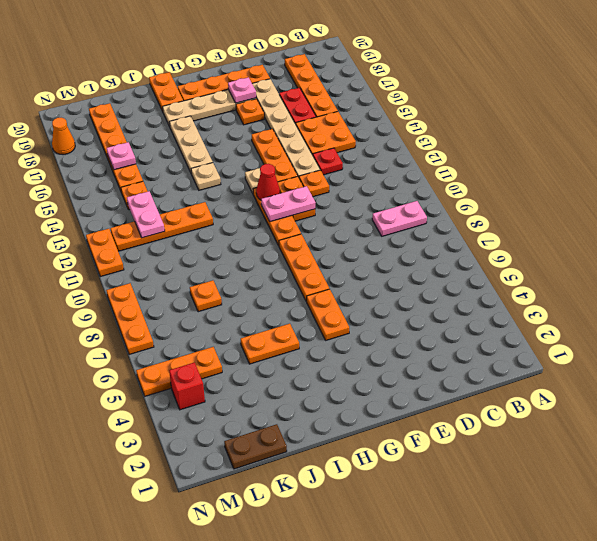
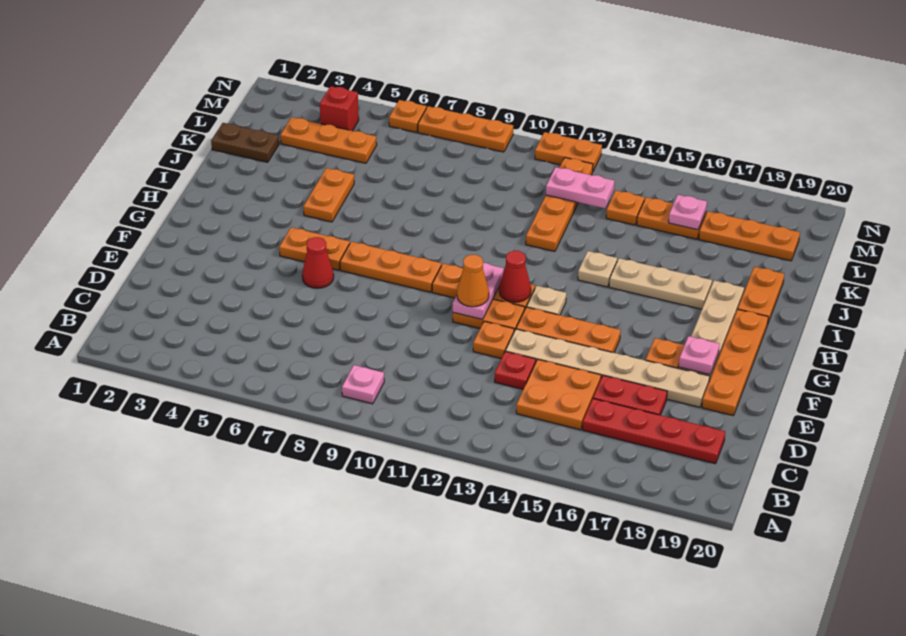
pink 1x2 plate [372,201,427,236] -> pink 1x1 plate [342,365,384,404]
orange 1x4 plate [285,54,338,117] -> red 1x4 plate [582,399,725,464]
none -> red 1x1 cone [302,237,334,288]
orange 1x2 plate [149,72,183,111] -> orange 1x2 plate turned to [738,267,784,325]
brown 1x2 plate [224,424,287,469] -> brown 1x2 plate turned to [211,123,279,162]
orange 1x1 plate [190,280,222,312] -> orange 1x1 plate moved to [389,100,426,132]
orange 1x3 plate [136,347,222,396] -> orange 1x3 plate turned to [280,117,377,163]
orange 1x1 cone [52,118,75,155] -> orange 1x1 cone moved to [457,255,489,307]

